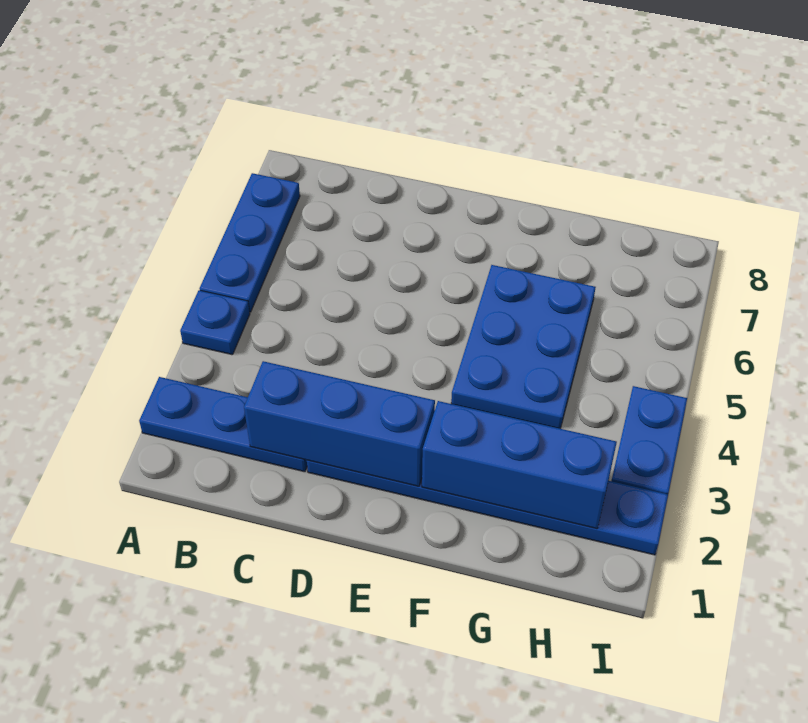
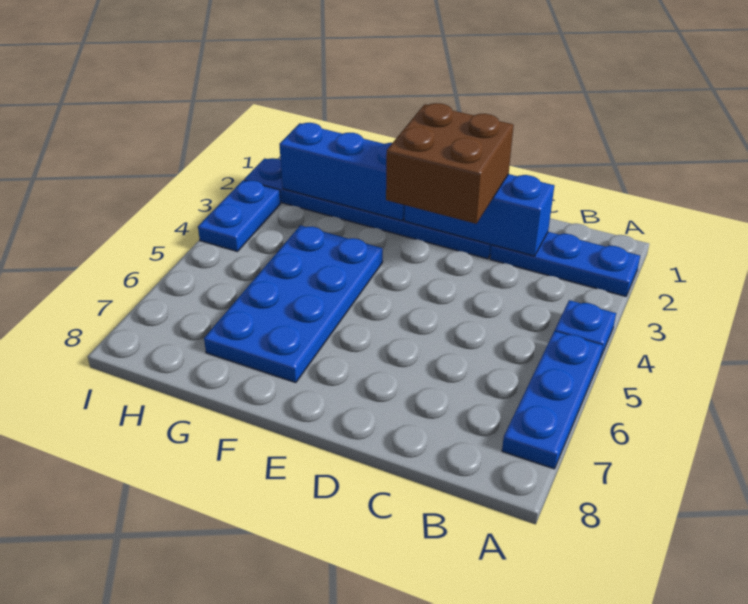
none -> brown 2x2 brick [386,103,514,224]
blue 2x3 plate [451,265,596,429] -> blue 2x4 plate [204,225,383,383]

